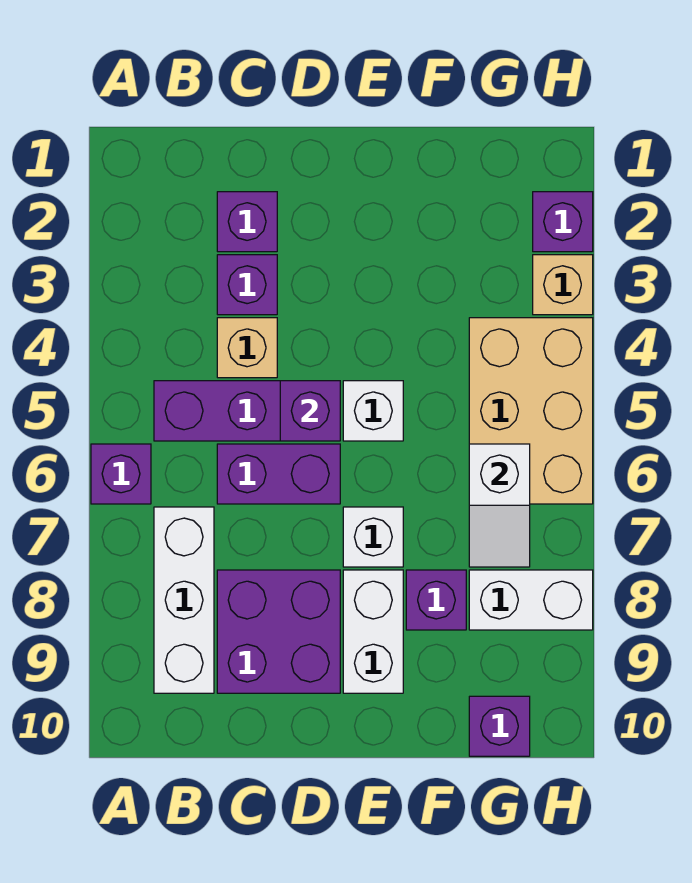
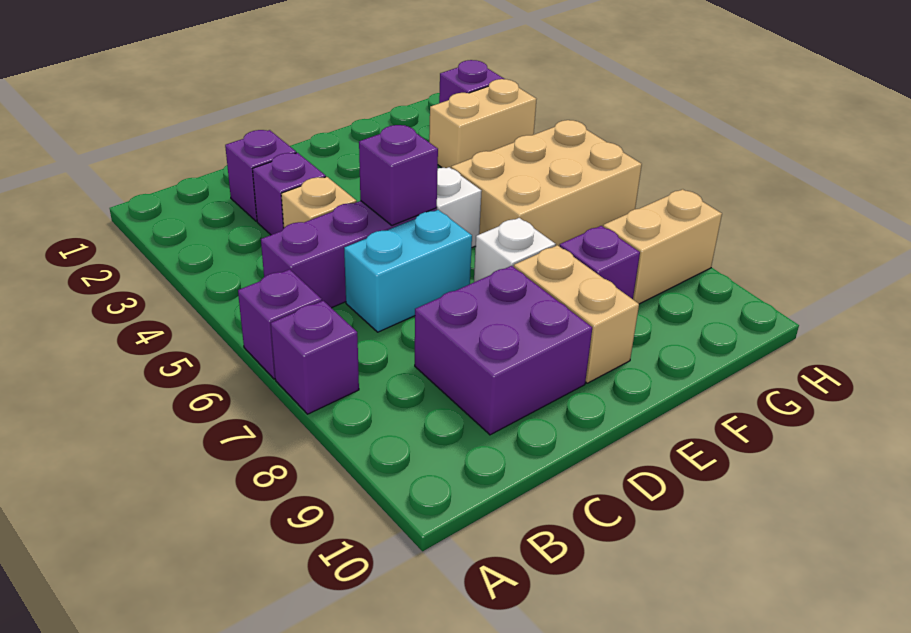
white 1x3 brick [154,507,214,693] -> none
purple 1x2 brick [217,444,340,504] -> cyan 1x2 brick [344,210,472,332]
white 1x2 brick [343,570,403,693] -> tan 1x2 brick [514,245,639,383]
tan 2x3 brick [469,318,593,504] -> tan 2x3 brick turned to [451,120,642,246]
white 1x2 slope [469,444,530,567] -> none
white 1x2 brick [469,570,593,630] -> tan 1x2 brick [603,189,722,304]
purple 1x1 brick [469,696,530,756] -> purple 1x1 brick moved to [271,301,359,414]
tan 1x1 brick [533,255,593,315] -> tan 1x2 brick [429,79,537,168]

